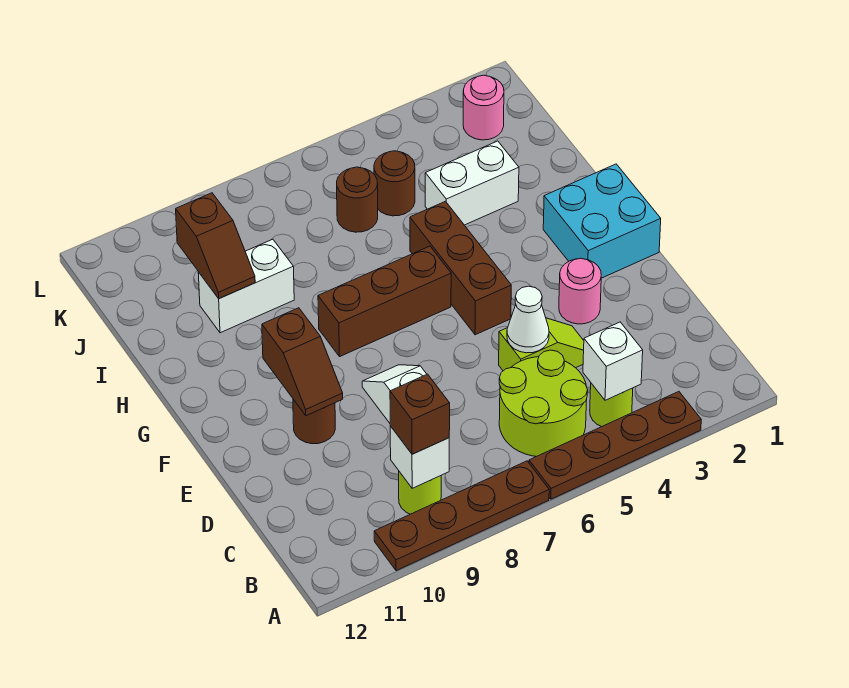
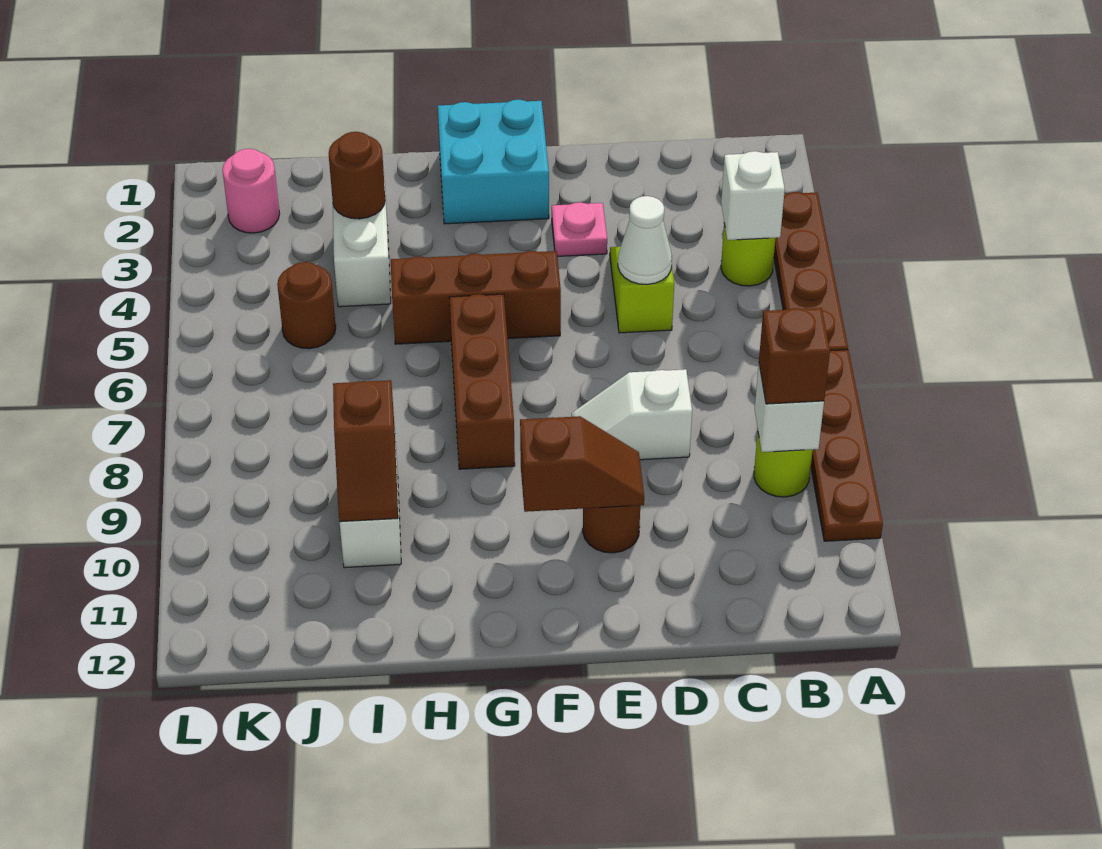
lime 2x2 round brick [499,350,588,457] -> none
pink 1x1 round brick [559,258,601,324] -> pink 1x1 plate [552,202,607,256]
brown 1x2 slope [176,193,255,299] -> brown 1x2 slope turned to [333,380,398,522]
brown 1x1 round brick [337,167,378,232] -> brown 1x1 round brick moved to [329,132,385,219]

